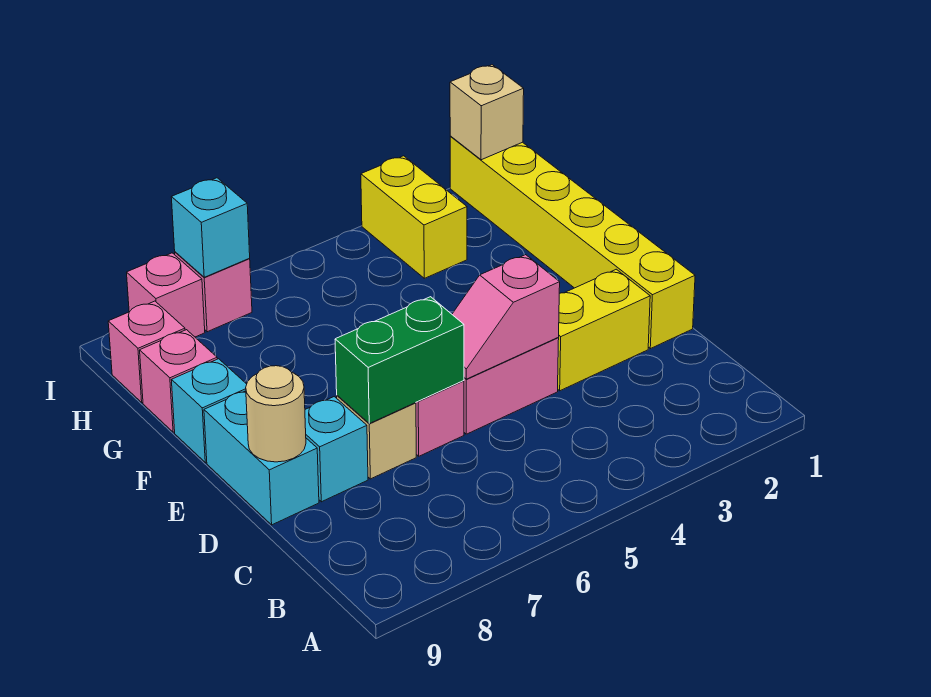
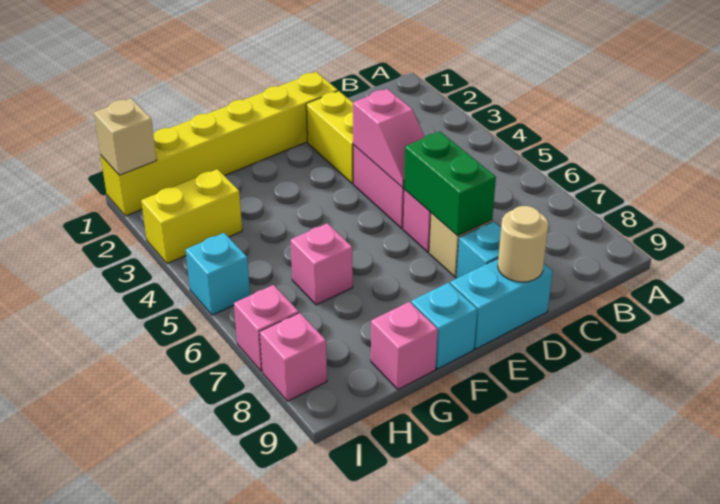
pink 1x1 brick [108,301,185,402] -> pink 1x1 brick moved to [290,223,353,305]
cyan 1x1 brick [171,178,250,277] -> cyan 1x1 brick moved to [186,233,250,315]

